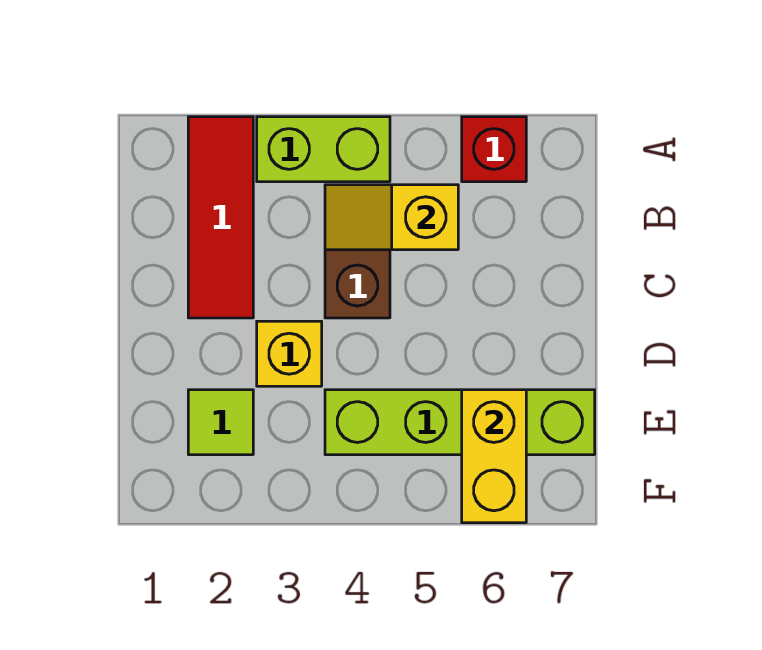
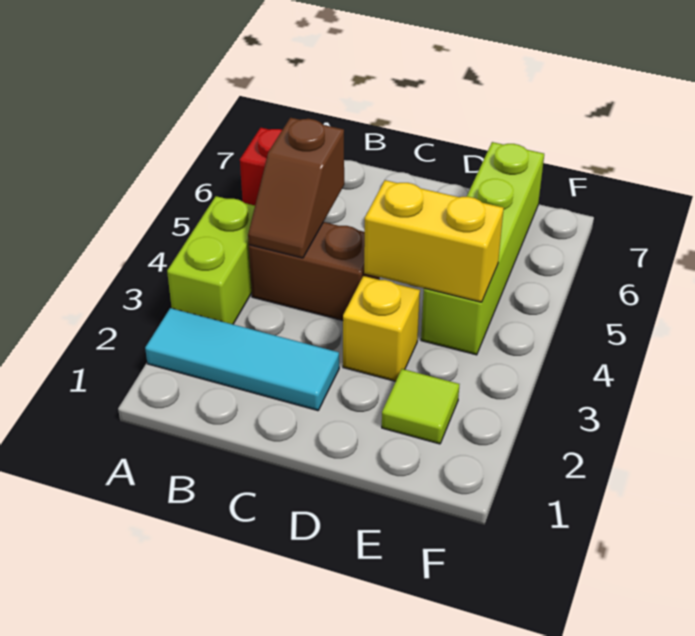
red 1x3 tile [188,117,253,318] -> cyan 1x3 tile [145,308,339,411]
yellow 1x2 slope [325,185,458,250] -> brown 1x2 slope [248,118,344,258]
yellow 1x2 brick [462,390,526,523] -> yellow 1x2 brick moved to [364,180,504,302]

